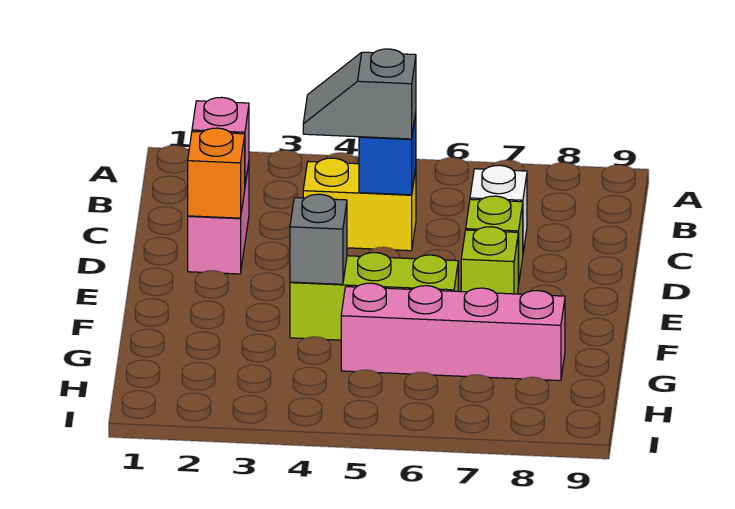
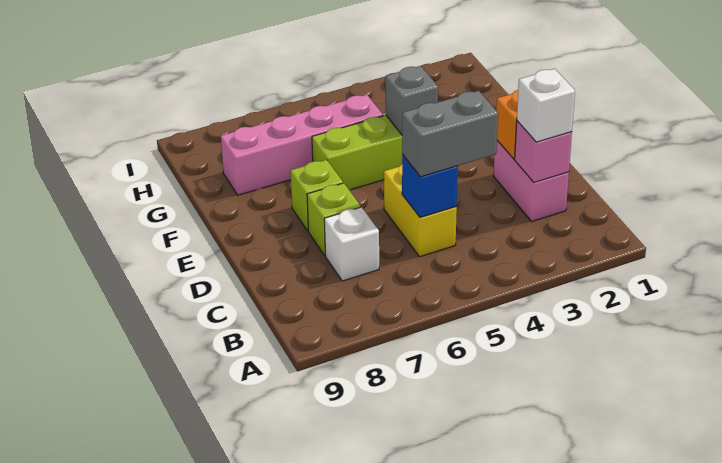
none -> white 1x1 brick [517,69,575,142]
yellow 1x2 brick [303,158,416,251] -> yellow 1x2 brick turned to [384,164,457,257]
grey 1x2 slope [303,49,416,139] -> grey 1x2 brick [402,91,498,177]

